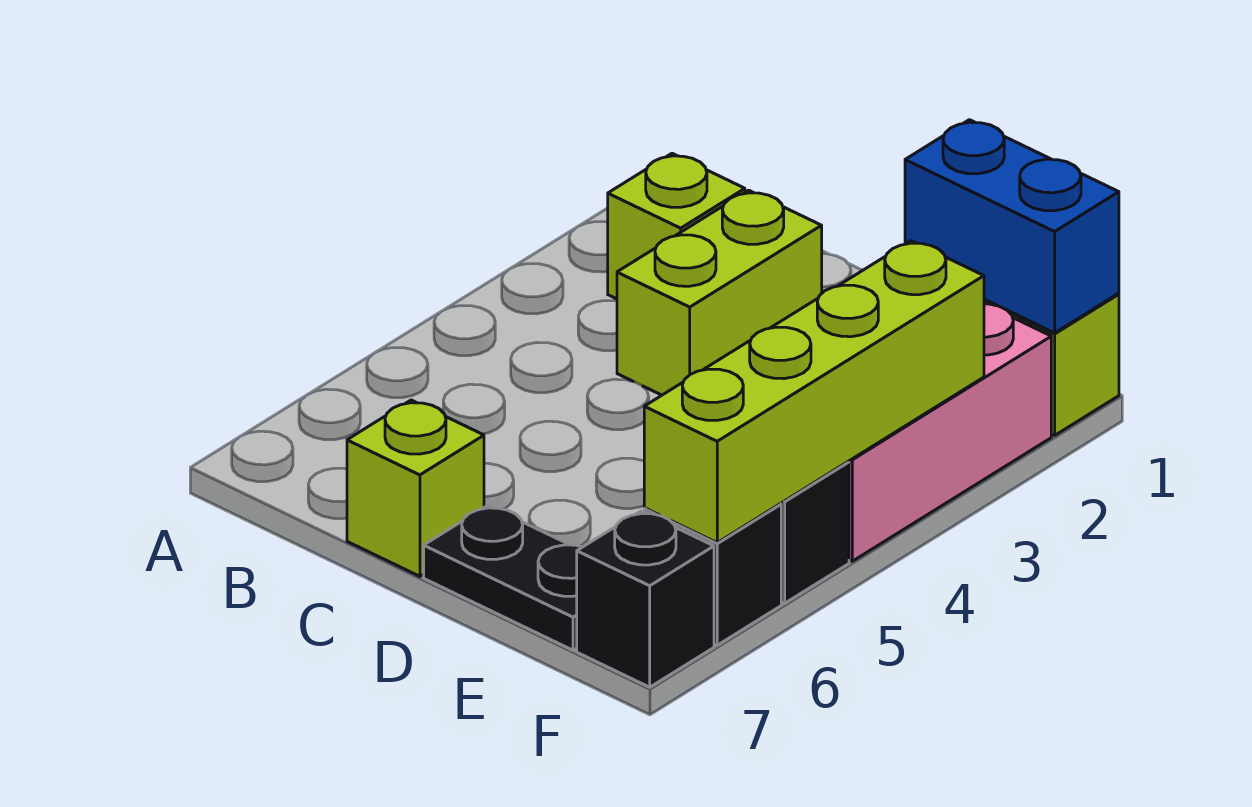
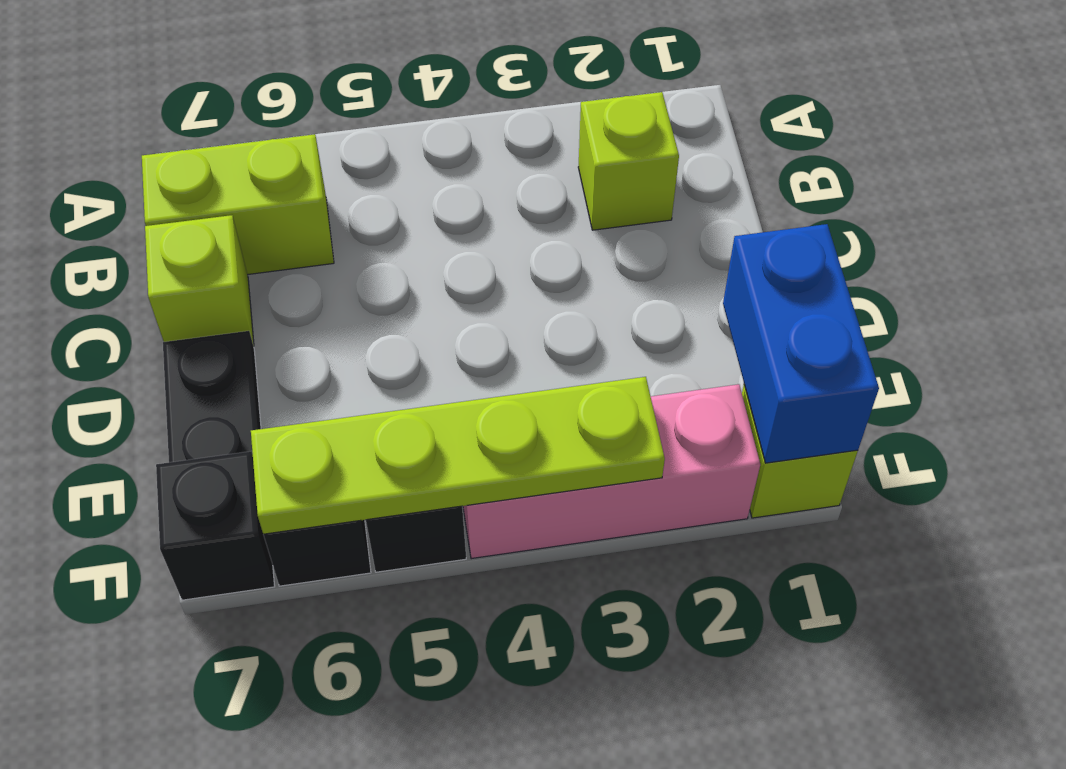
lime 1x2 brick [617,190,822,395] -> lime 1x2 brick moved to [142,134,334,275]
lime 1x4 brick [644,241,984,543] -> lime 1x4 plate [251,377,665,534]

